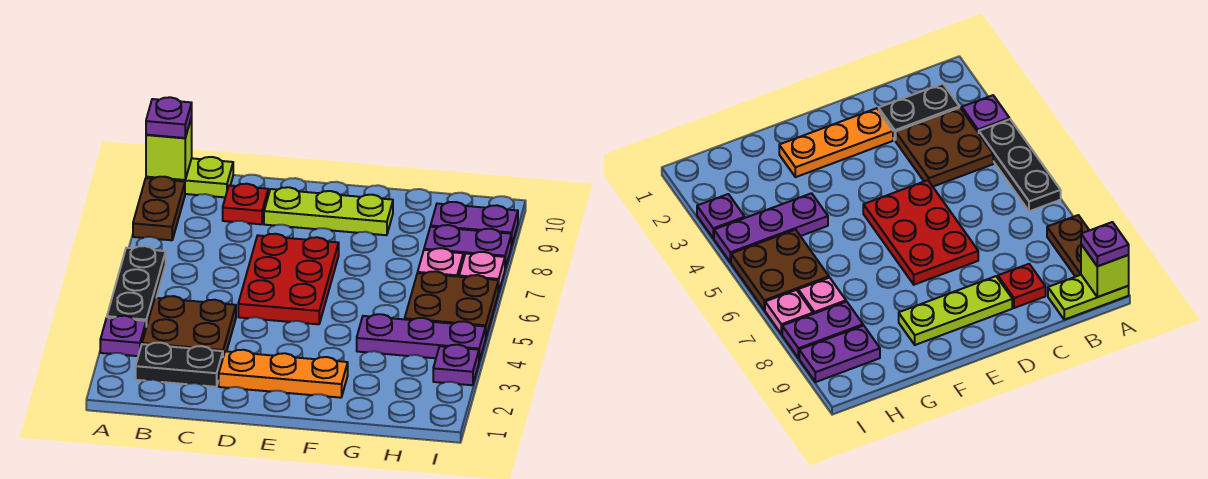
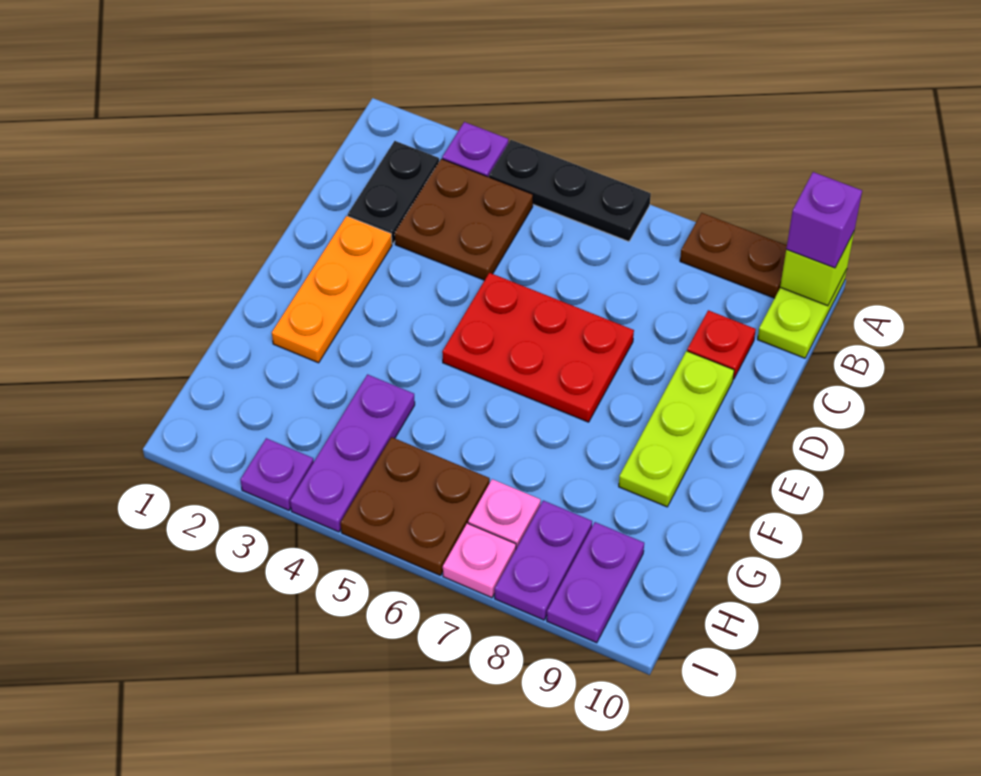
purple 1x1 plate [146,97,192,138] -> purple 1x1 brick [786,172,862,268]

